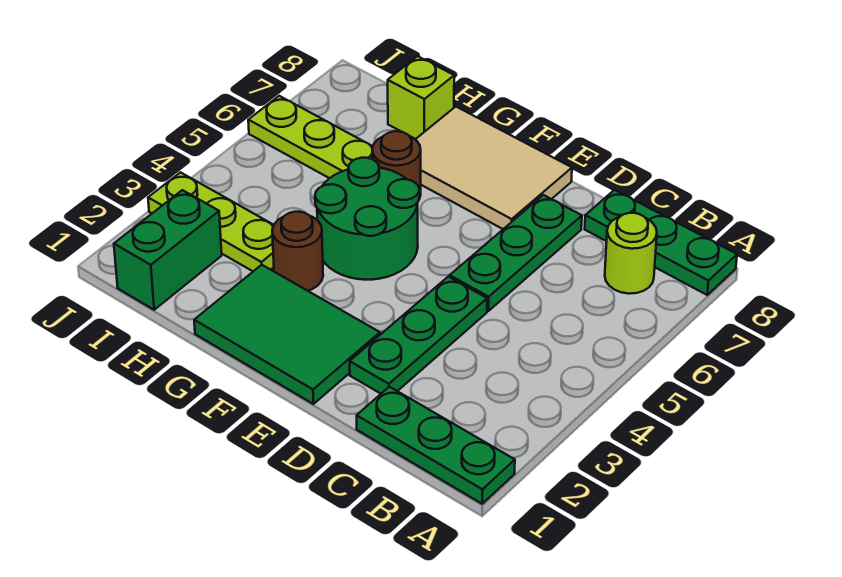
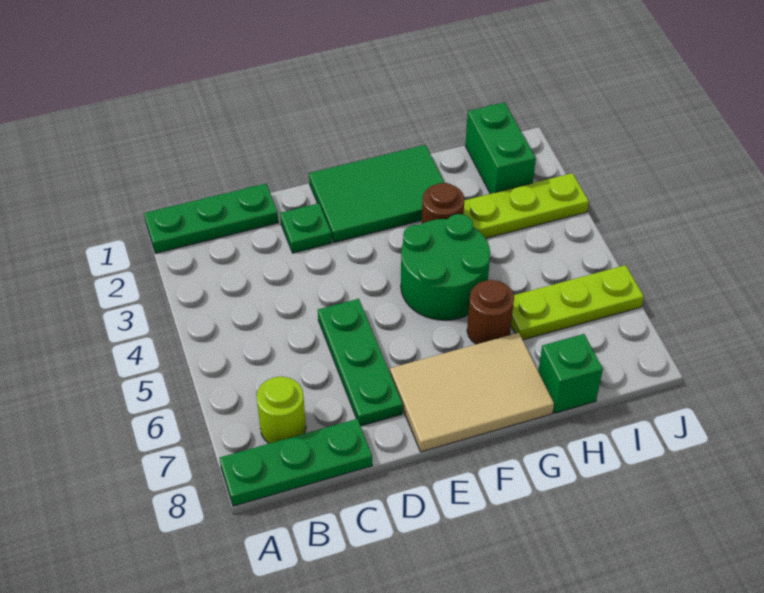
green 1x3 plate [350,277,487,394] -> green 1x1 plate [280,203,332,253]
lime 1x1 brick [388,56,454,139] -> green 1x1 brick [538,334,603,413]

